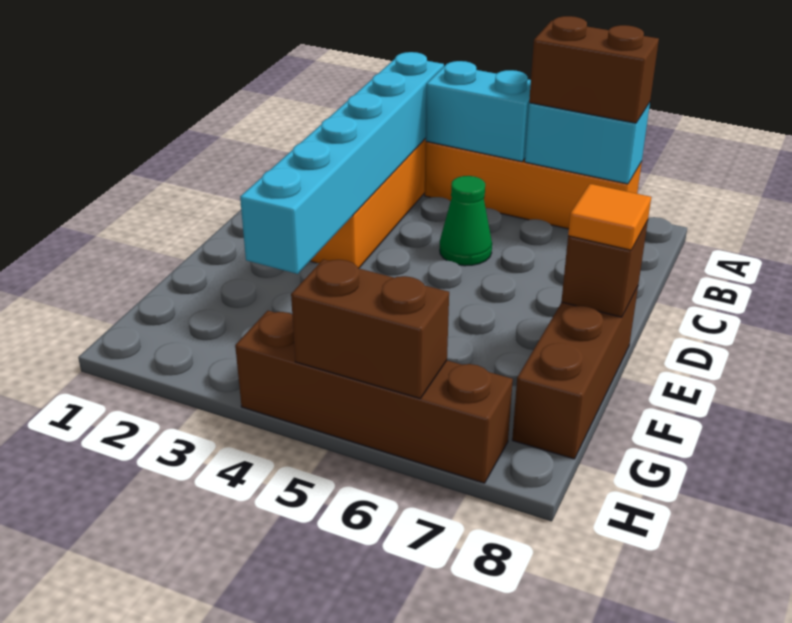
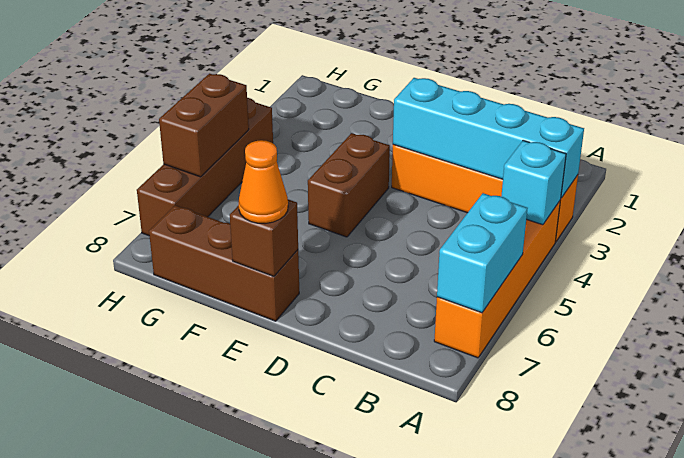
cyan 1x6 brick [240,52,444,274] -> cyan 1x4 brick [393,78,584,198]
cyan 1x2 brick [426,61,531,162] -> cyan 1x1 brick [501,140,566,225]
brown 1x2 brick [529,16,659,123] -> brown 1x2 brick moved to [308,133,390,237]
green 1x1 cone [440,176,492,266] -> none
orange 1x1 tile [568,184,651,250] -> orange 1x1 cone [239,140,288,224]

